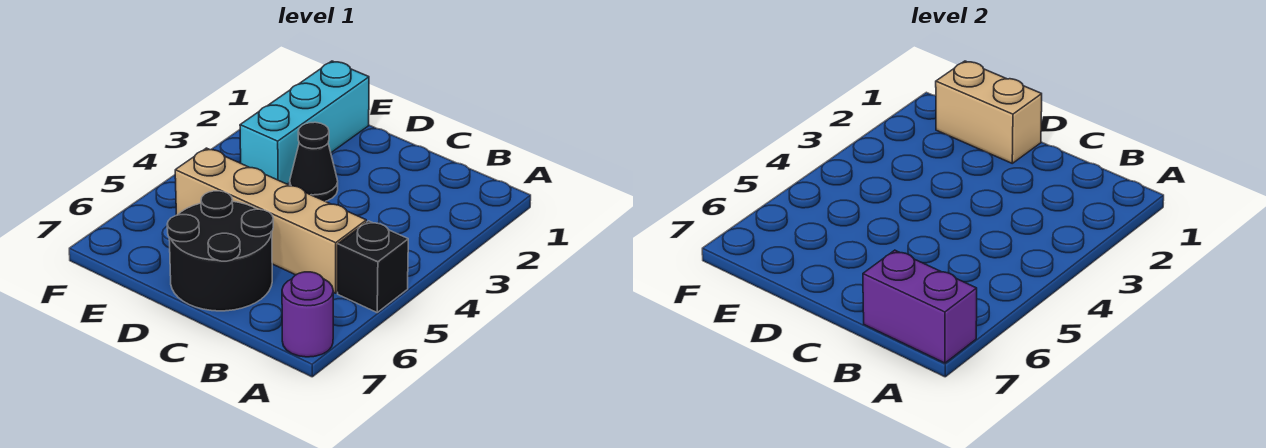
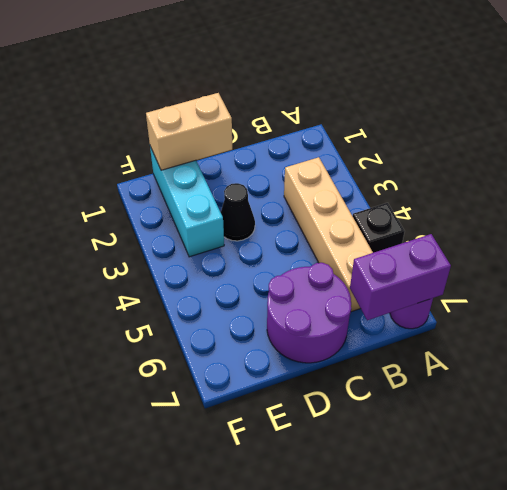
tan 1x4 brick [175,148,366,293] -> tan 1x4 brick turned to [284,157,373,312]
black 2x2 round brick [167,191,273,311] -> purple 2x2 round brick [267,263,351,363]

